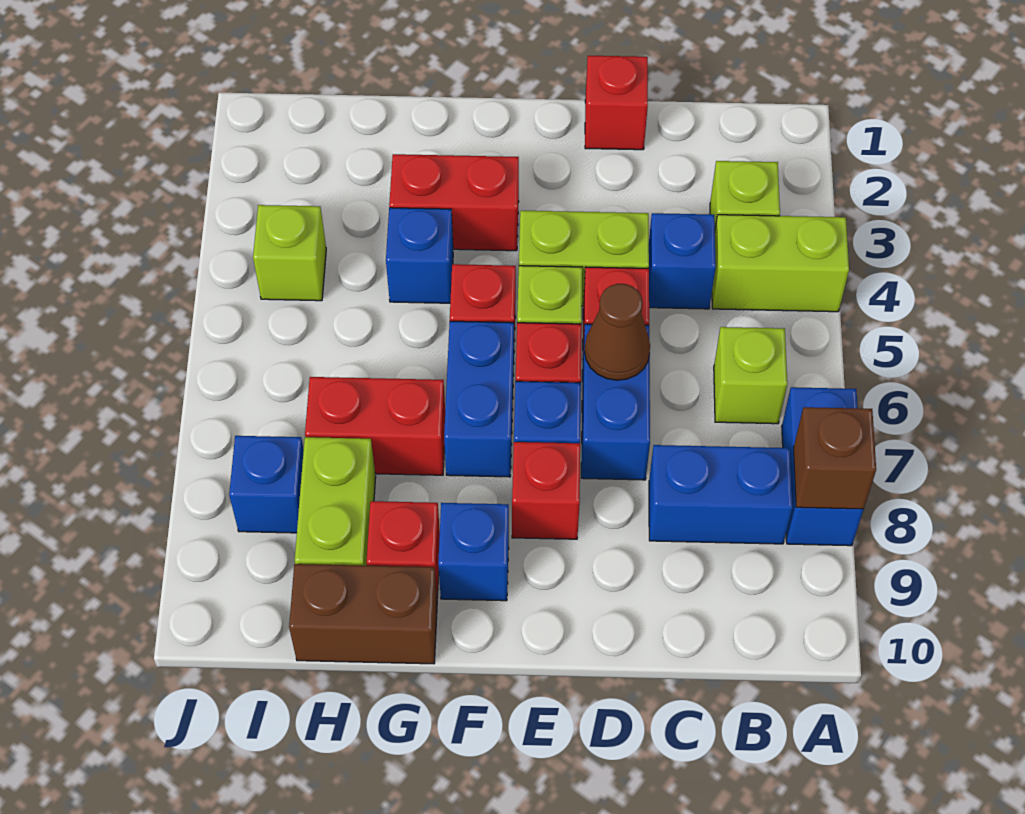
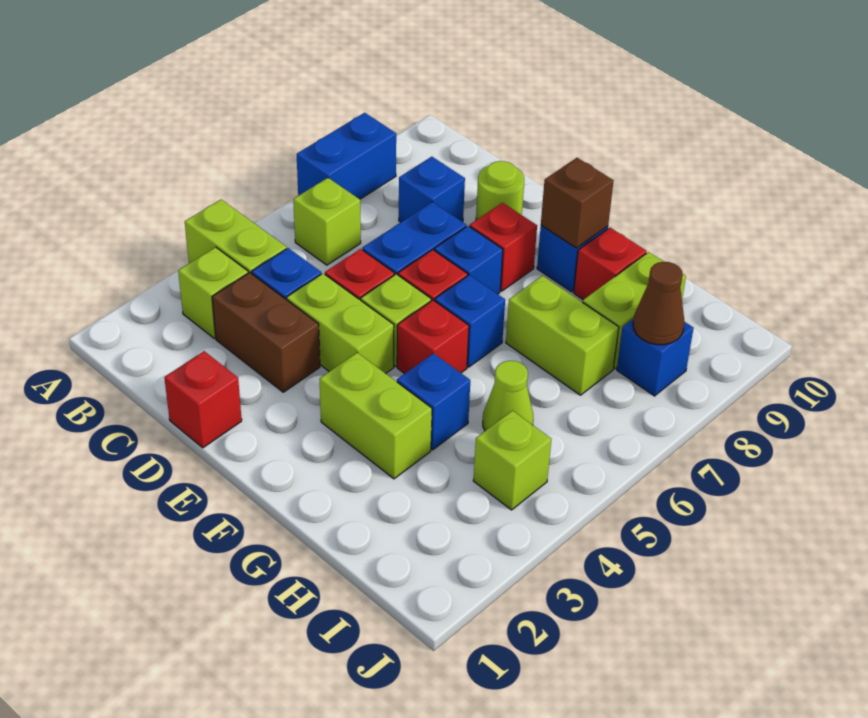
brown 1x1 brick [794,407,876,509] -> brown 1x1 brick moved to [541,158,614,248]
blue 1x2 brick [649,445,793,544] -> blue 1x1 brick [399,157,465,222]
brown 1x1 cone [585,284,650,380] -> brown 1x1 cone moved to [633,262,685,345]
none -> lime 1x1 round brick [476,161,524,220]
red 1x2 brick [389,154,519,251] -> lime 1x2 brick [320,353,432,479]
blue 1x2 brick [444,321,514,477] -> blue 1x1 brick [435,275,505,367]
red 1x2 brick [305,377,445,475] -> lime 1x2 brick [506,276,619,395]
brown 1x2 brick [289,564,437,664] -> brown 1x2 brick moved to [212,272,320,392]
none -> lime 1x1 cone [483,361,534,431]

